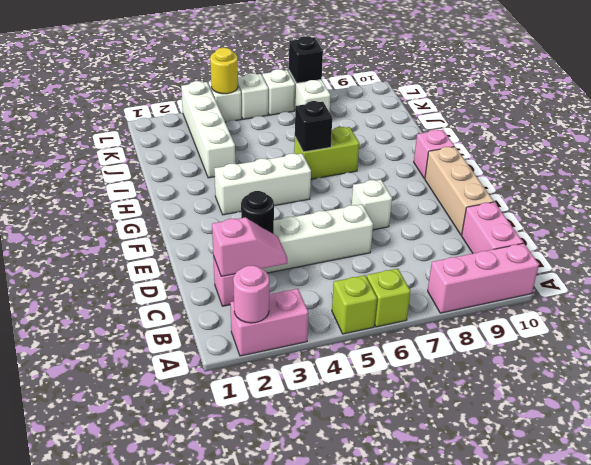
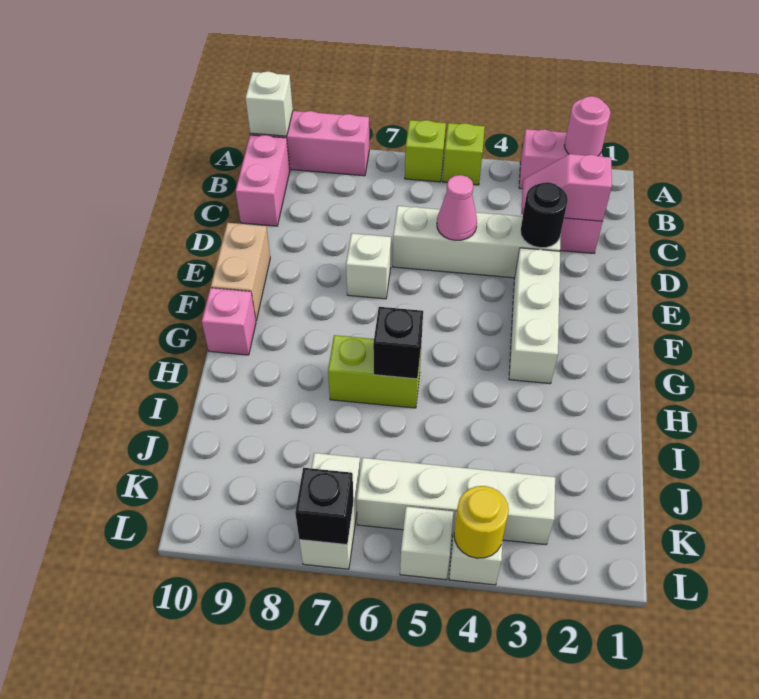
none -> pink 1x1 cone [437,175,477,240]
tan 1x3 brick [425,147,494,235] -> tan 1x2 brick [211,223,270,320]
white 1x3 brick [214,153,311,215] -> white 1x3 brick turned to [509,248,560,384]
white 1x4 brick [181,81,235,178] -> white 1x4 brick turned to [356,458,555,545]
white 1x1 brick [262,69,295,115] -> white 1x1 brick moved to [245,72,293,136]

